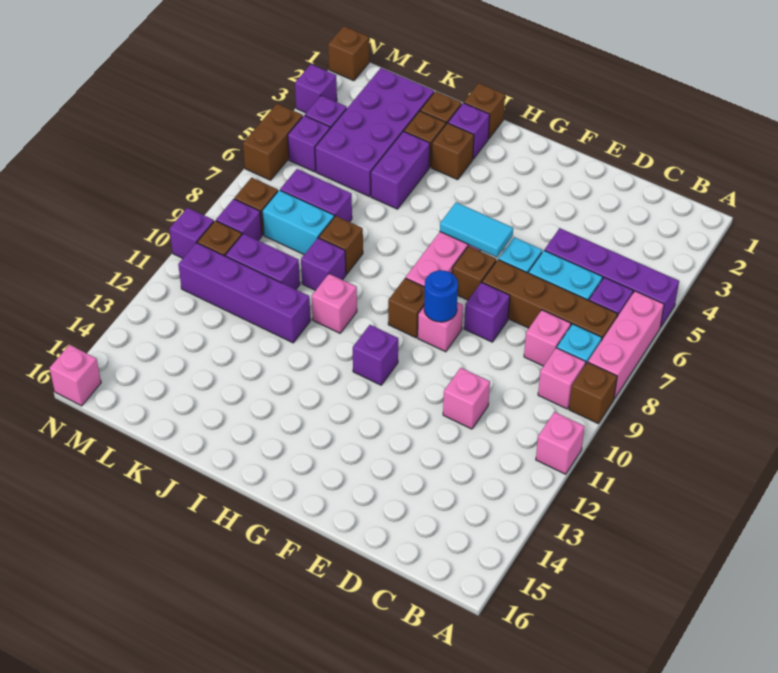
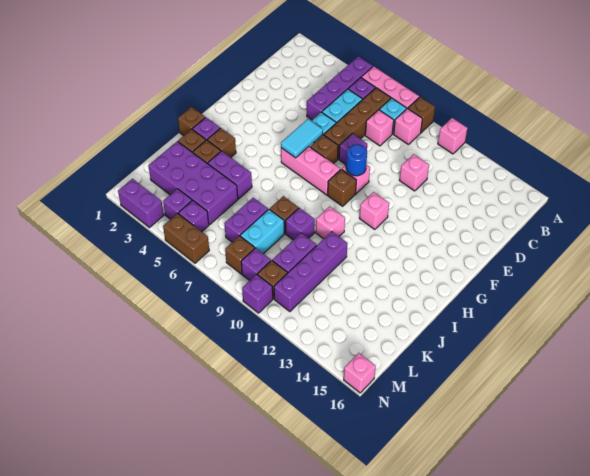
purple 1x1 brick [353,325,398,385] -> pink 1x1 brick [359,192,389,229]
brown 1x1 brick [328,26,369,81] -> none
purple 1x1 brick [295,64,337,113] -> purple 1x2 brick [118,179,164,227]

